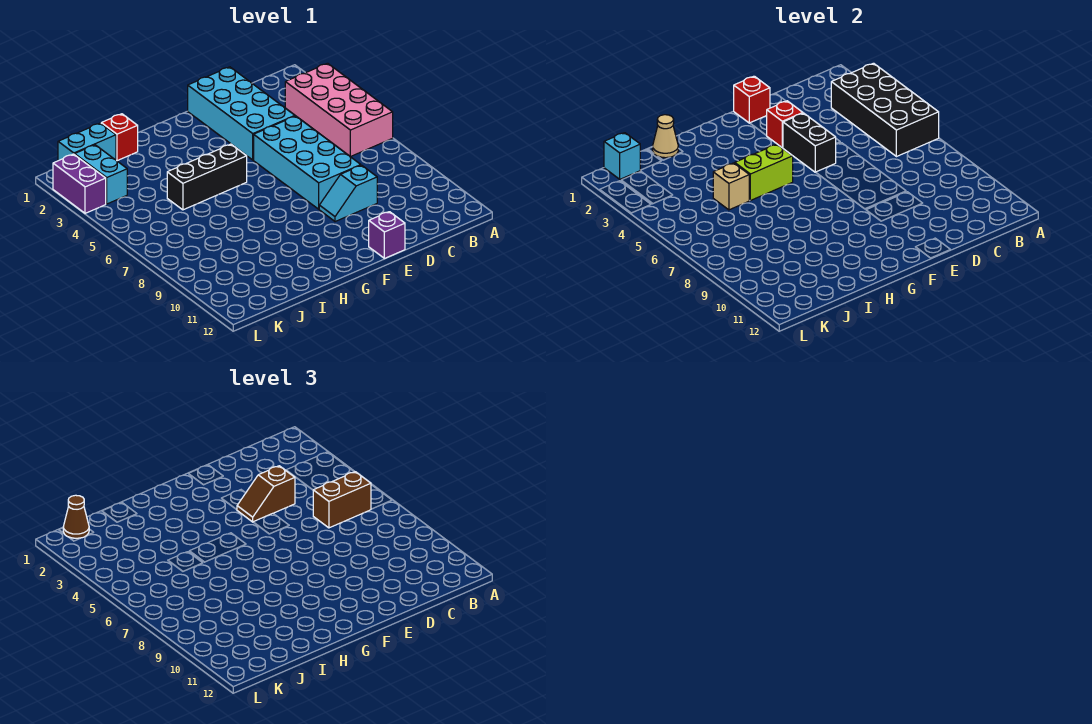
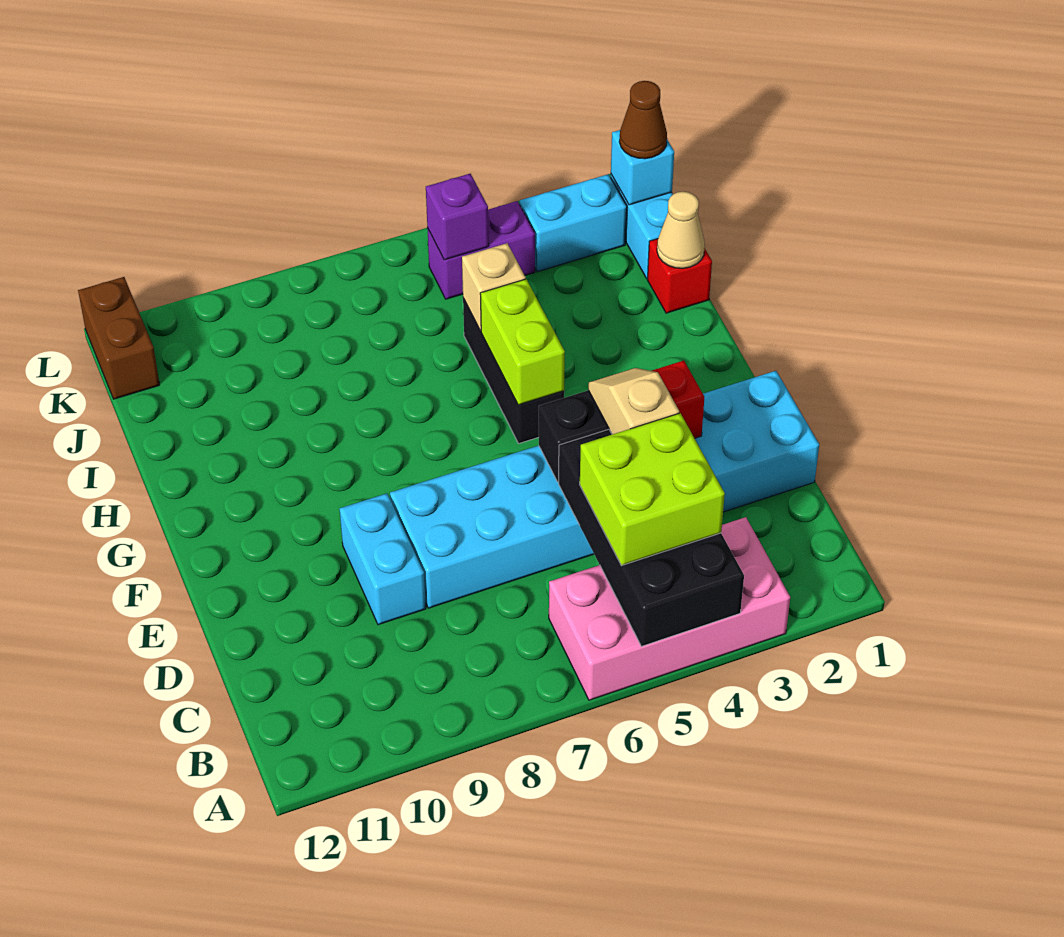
black 2x4 brick [831,63,939,157] -> black 2x4 brick turned to [559,429,744,646]
none -> lime 2x2 brick [580,413,725,565]
brown 1x2 brick [313,472,371,528] -> brown 1x2 brick moved to [78,277,160,399]
brown 1x2 slope [237,466,295,522] -> tan 1x2 slope [588,368,679,434]
cyan 1x2 slope [319,165,377,222] -> cyan 1x2 brick [340,493,426,625]
red 1x1 brick [734,76,770,123] -> none
purple 1x1 brick [369,212,405,258] -> purple 1x1 brick moved to [426,174,489,260]
purple 1x2 brick [53,154,106,213] -> purple 1x2 brick moved to [427,201,535,299]

